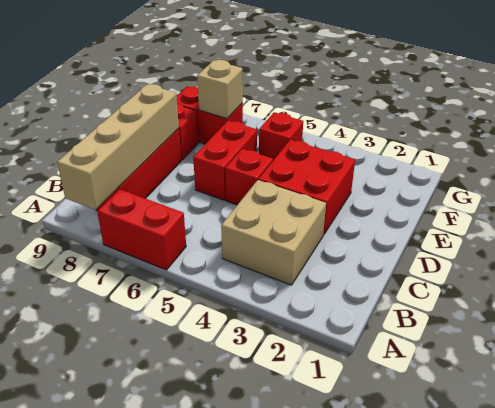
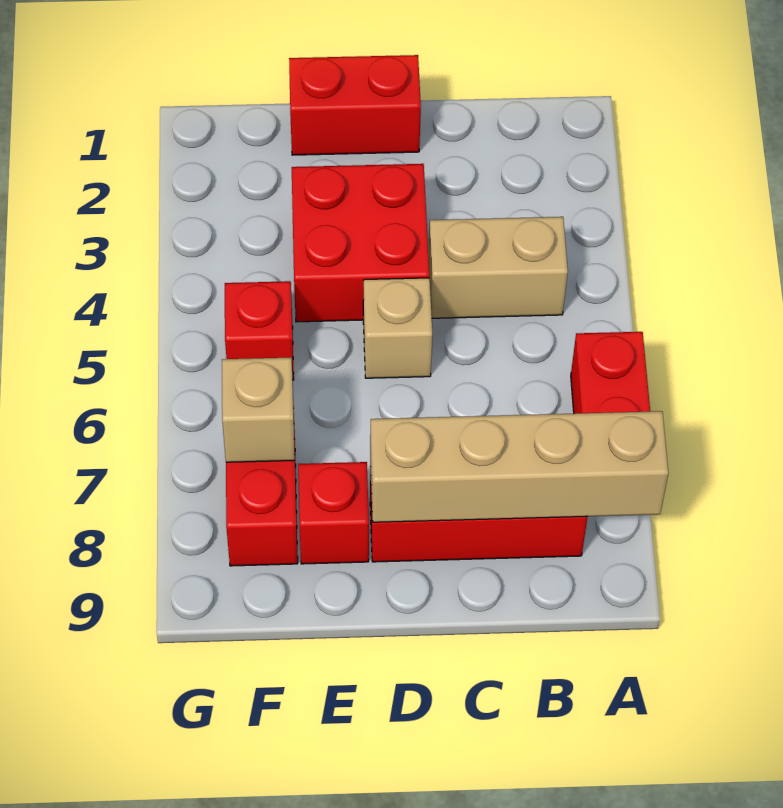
tan 2x2 brick [221,180,326,285] -> tan 1x2 brick [428,217,568,318]
red 1x1 brick [225,149,273,205] -> tan 1x1 brick [363,278,432,378]
red 1x2 brick [193,121,257,200] -> red 1x2 brick moved to [289,55,421,155]

